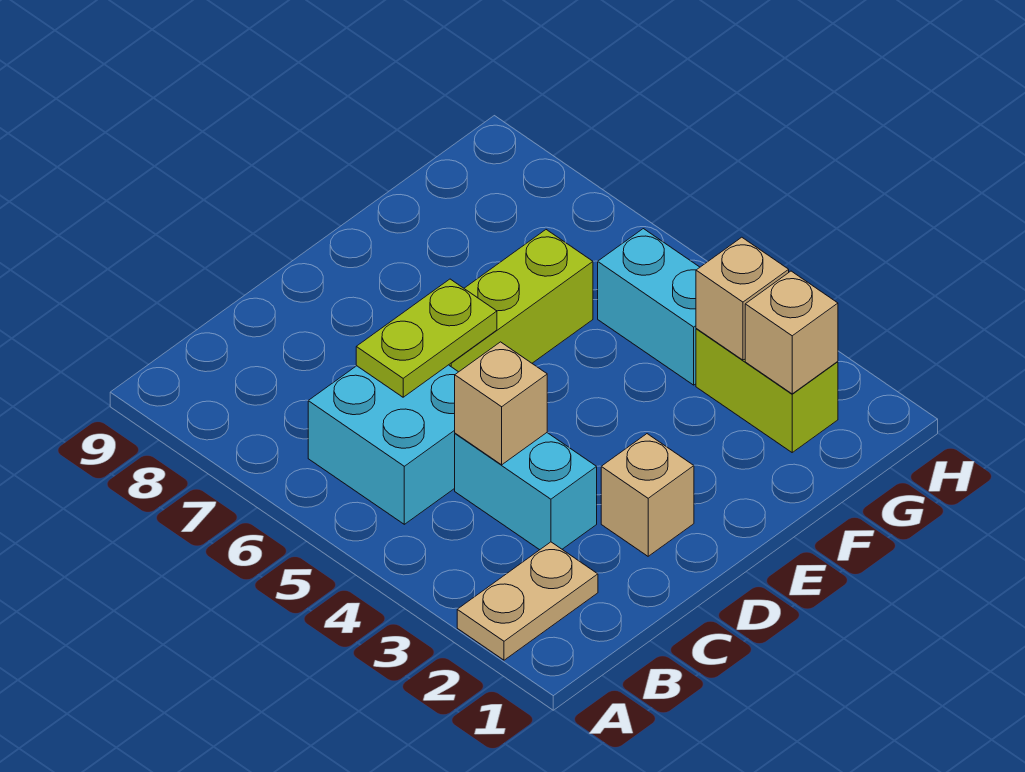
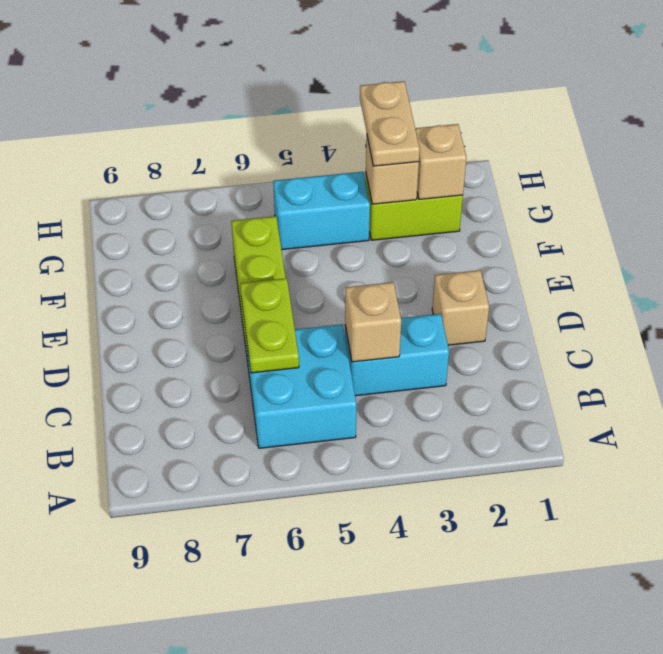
tan 1x2 plate [457,542,598,660] -> tan 1x2 plate moved to [360,81,420,166]

